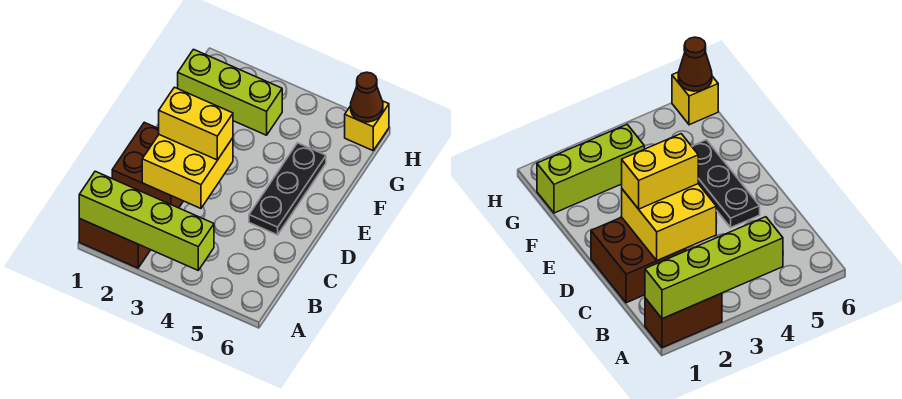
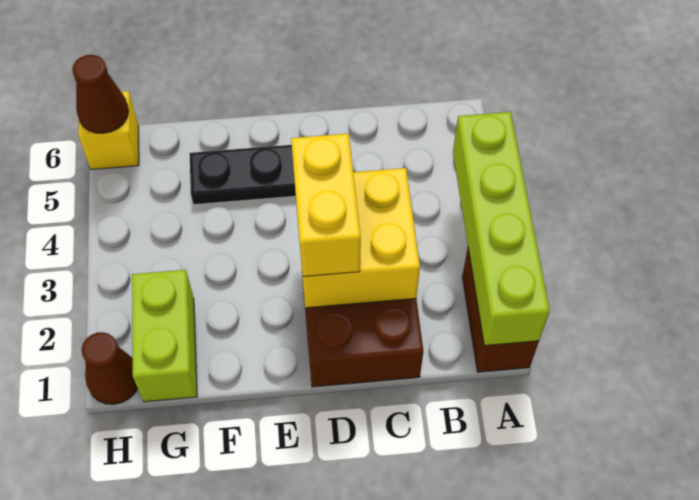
lime 1x3 brick [178,49,282,135] -> lime 1x2 brick [132,270,197,402]
none -> brown 1x1 cone [82,332,138,404]

